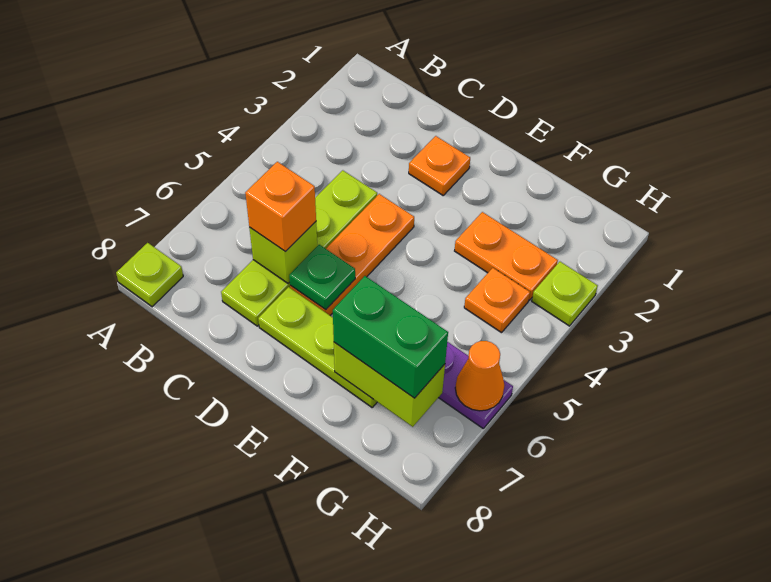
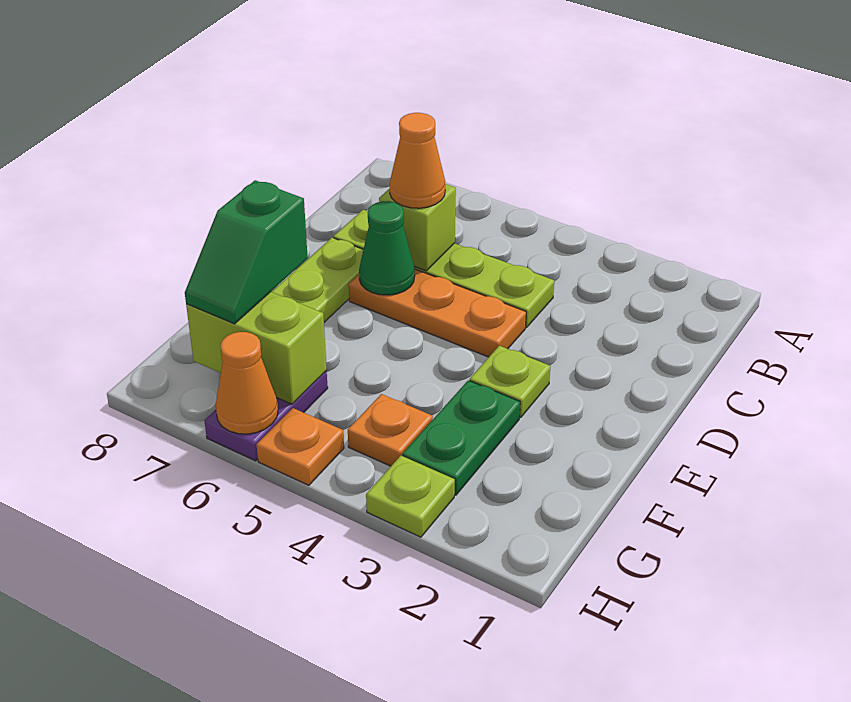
lime 1x1 plate [116,243,183,307] -> lime 1x1 plate moved to [470,346,550,418]
orange 1x1 brick [245,162,316,251] -> orange 1x1 cone [390,113,445,208]
orange 1x1 plate [409,136,470,195] -> orange 1x1 plate moved to [256,408,344,485]
green 1x1 plate [289,245,355,310] -> green 1x1 cone [359,201,415,295]
orange 1x2 plate [455,212,558,300] -> green 1x2 plate [402,380,520,495]
lime 1x2 brick [334,342,445,427] -> lime 1x2 brick turned to [186,292,327,404]
green 1x2 brick [333,276,448,398] -> green 1x2 slope [185,180,308,324]

